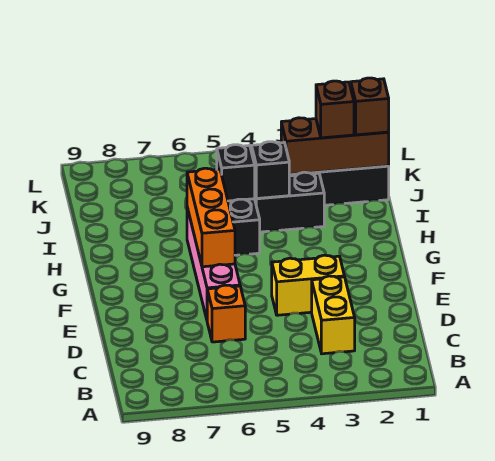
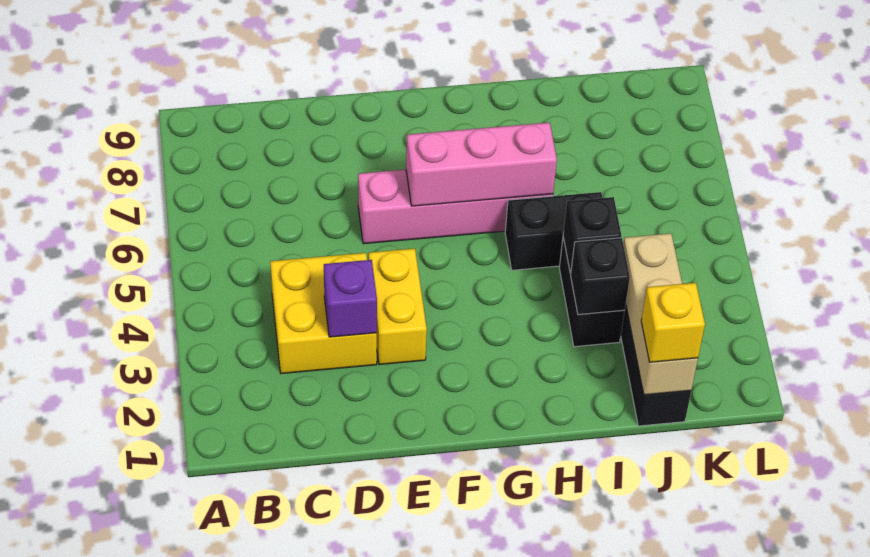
yellow 1x2 brick [312,276,355,354] -> yellow 2x2 brick [270,253,377,374]
none -> purple 1x1 brick [324,260,377,337]
orange 1x1 brick [207,285,245,342] -> none
orange 1x3 brick [187,168,235,267] -> pink 1x3 brick [406,123,557,206]
black 1x1 brick [217,145,255,201] -> black 1x1 brick moved to [571,238,630,315]
brown 1x3 brick [281,118,389,175] -> tan 1x3 brick [623,233,698,395]
brown 1x1 brick [351,78,389,135] -> yellow 1x1 brick [641,283,705,362]
brown 1x1 brick [316,81,354,138] -> none

